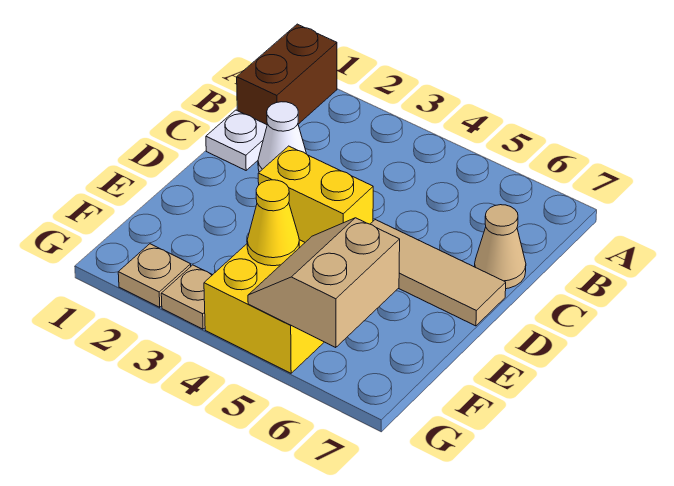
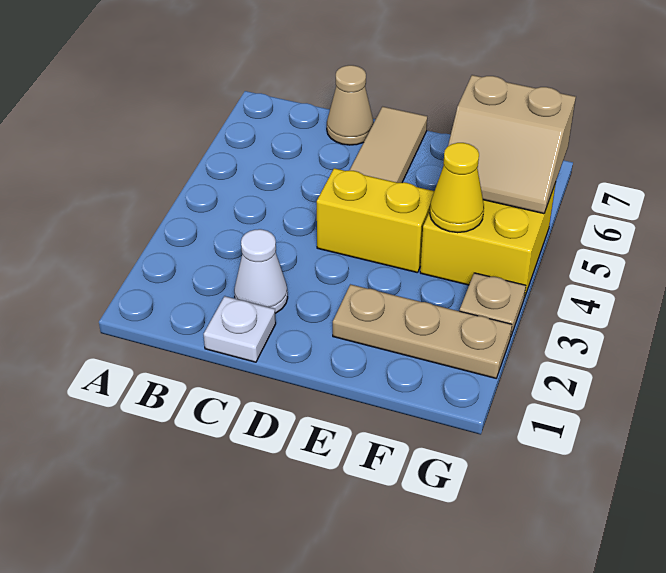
brown 1x2 brick [237,24,337,125] -> none
yellow 1x2 brick [258,146,373,242] -> yellow 1x2 brick turned to [317,168,434,273]
tan 1x1 plate [118,244,191,307] -> tan 1x3 plate [333,284,512,378]

